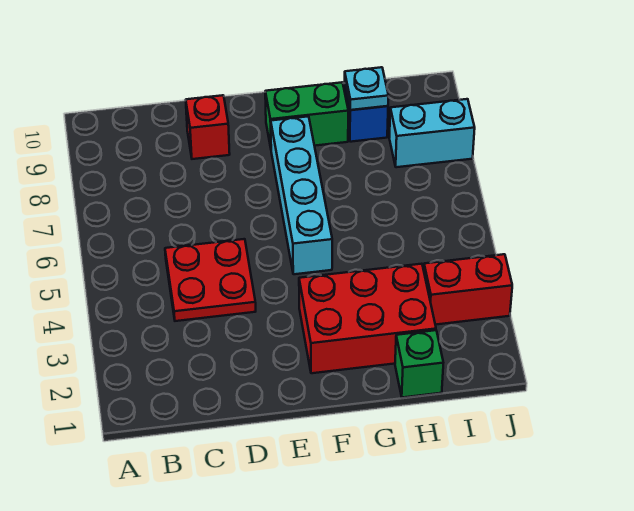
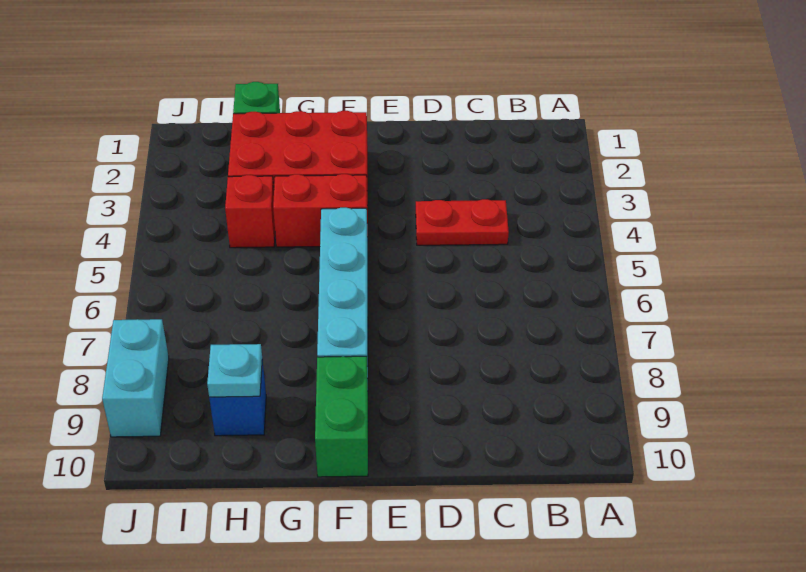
red 2x2 plate [165,239,256,321] -> red 1x2 plate [416,199,509,245]
red 1x1 brick [186,95,230,159] -> red 1x1 brick moved to [225,175,275,248]
green 1x2 brick [265,82,348,147] -> green 1x2 brick turned to [315,356,368,477]
red 1x2 brick [424,254,512,325] -> red 1x2 brick moved to [273,174,368,247]
cyan 1x2 brick [389,99,475,167] -> cyan 1x2 brick turned to [102,319,169,437]

